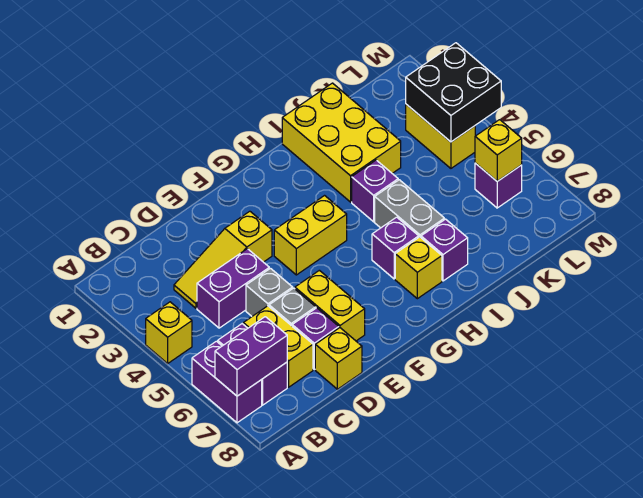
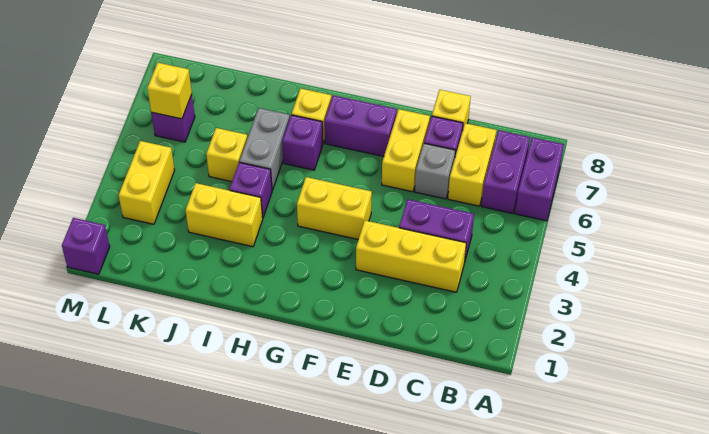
yellow 1x1 brick [146,302,192,363] -> yellow 1x1 brick moved to [206,128,247,182]
purple 1x2 brick [215,317,287,396] -> purple 1x2 brick moved to [324,95,397,156]
yellow 1x3 slope [174,211,272,308] -> yellow 1x3 brick [356,221,466,292]
grey 1x1 brick [246,268,293,316] -> none
yellow 2x3 brick [282,83,401,202] -> yellow 1x2 brick [185,183,263,247]
purple 1x1 brick [421,219,468,281] -> purple 1x1 brick moved to [62,218,110,274]
black 2x2 brick [406,43,501,142] -> none

